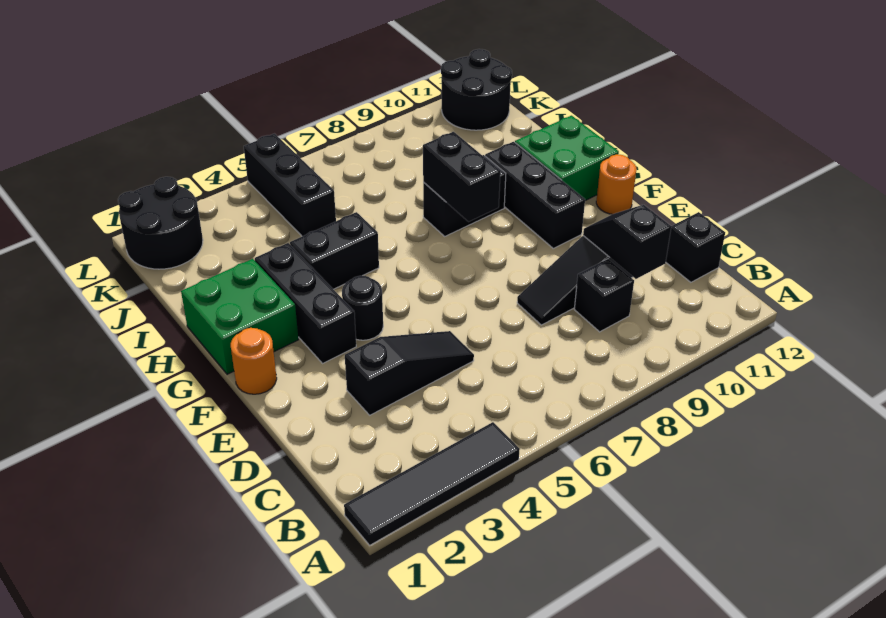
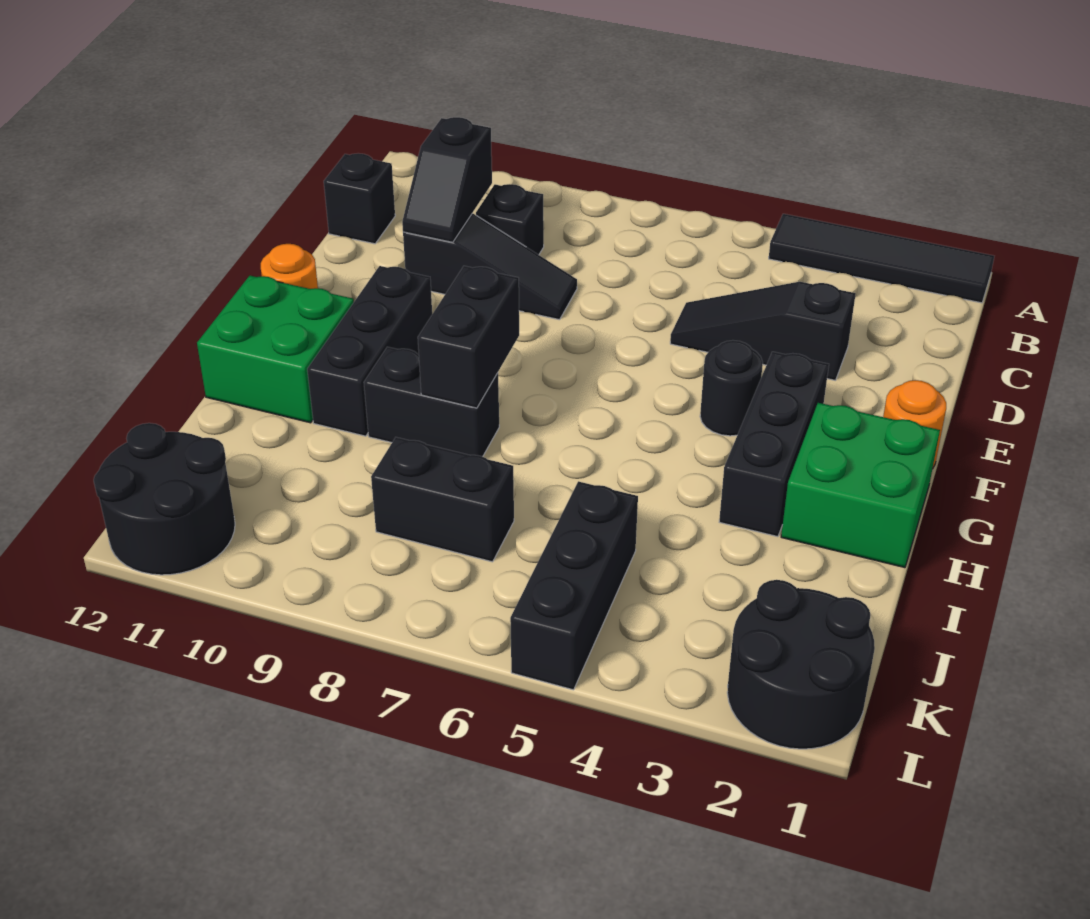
black 1x2 brick [290,212,379,289] -> black 1x2 brick moved to [371,437,514,562]

